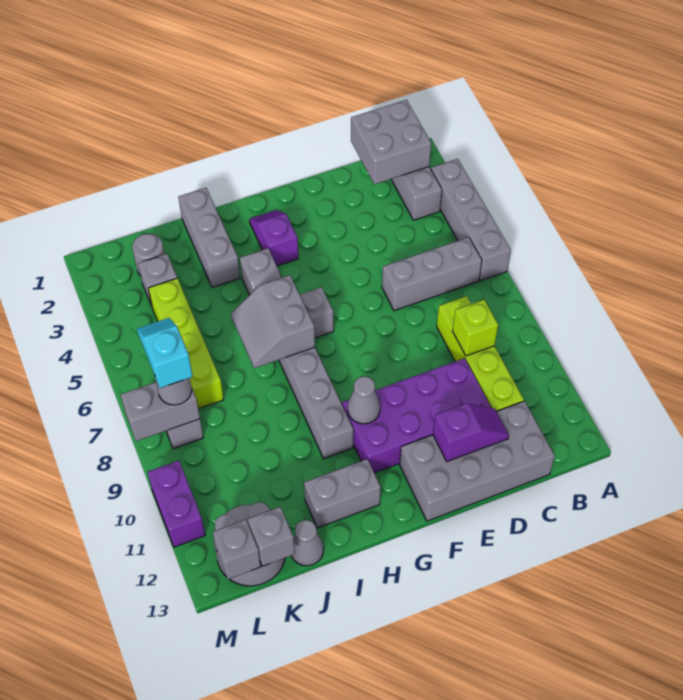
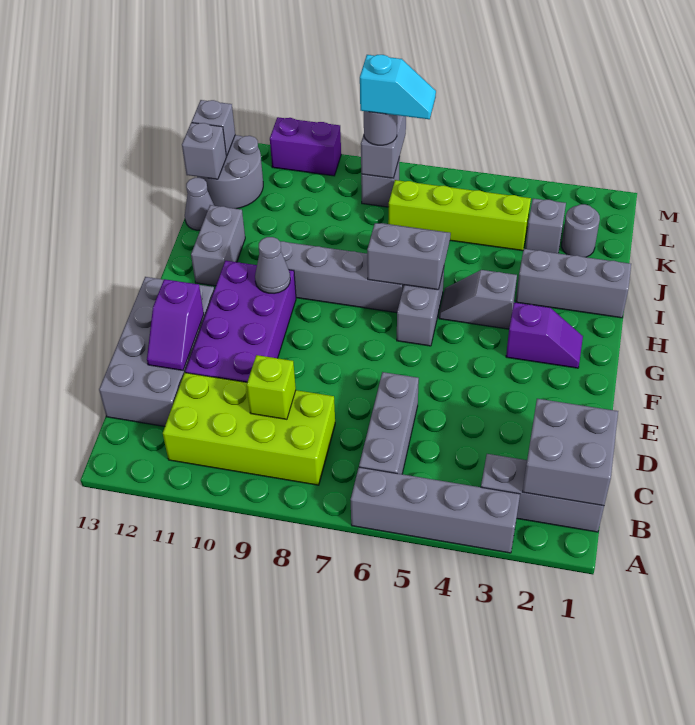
lime 1x4 brick [437,296,524,411] -> lime 2x4 brick [163,373,335,485]

